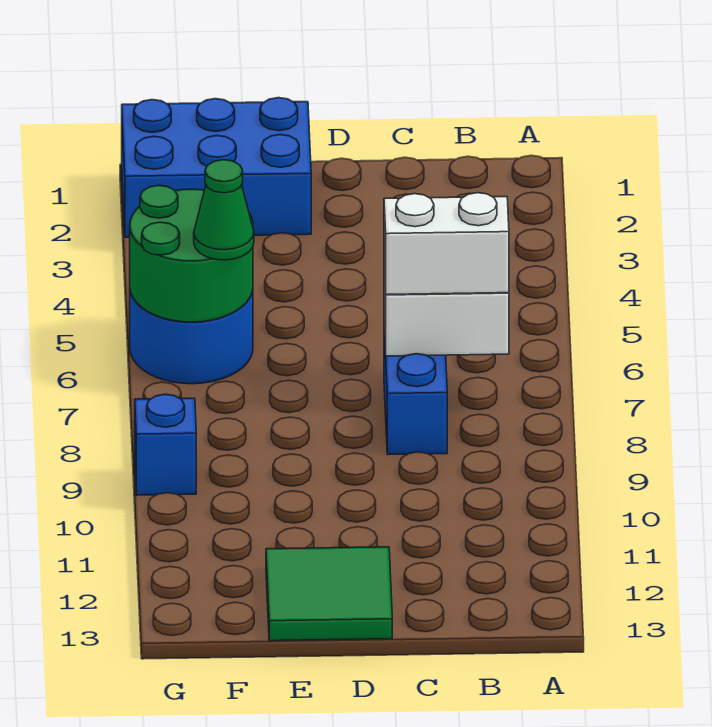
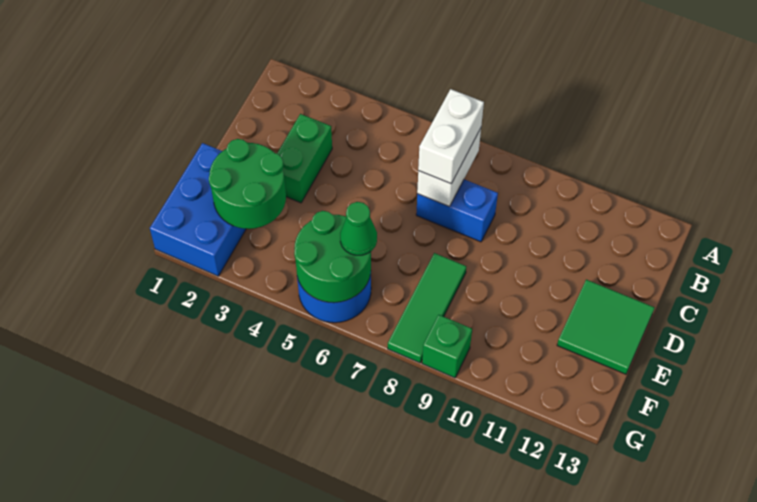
none -> green 1x2 brick [277,114,332,203]
none -> green 2x2 round brick [209,139,286,229]
none -> green 1x3 tile [388,253,466,363]
blue 1x1 brick [135,394,196,495] -> green 1x1 brick [422,315,472,378]

